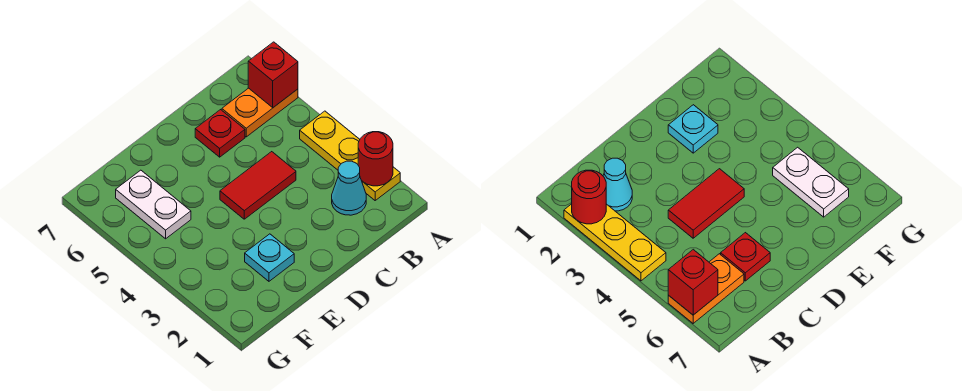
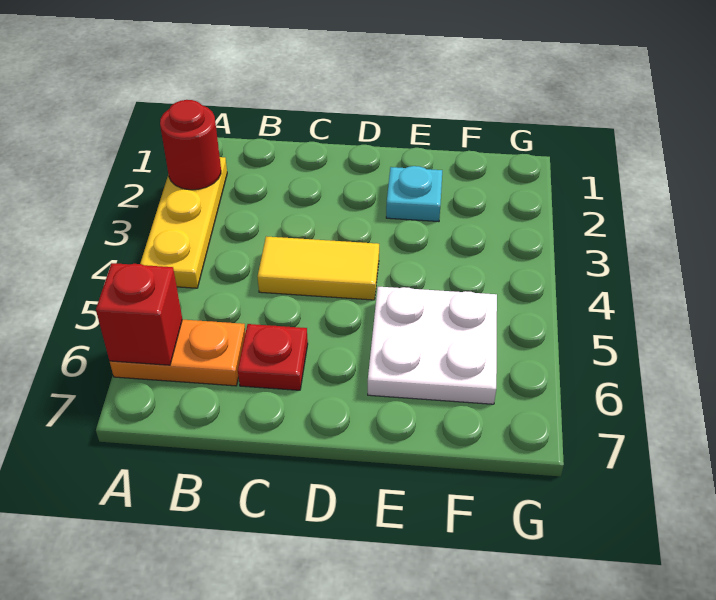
cyan 1x1 cone [332,161,366,215] -> none
red 1x2 tile [220,152,296,219] -> yellow 1x2 tile [257,236,379,300]
white 1x2 plate [116,170,191,239] -> white 2x2 plate [368,287,497,404]

